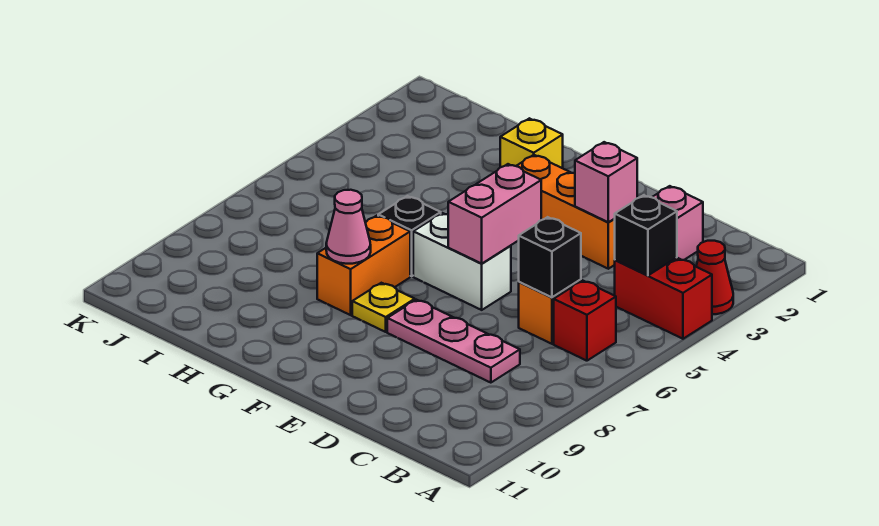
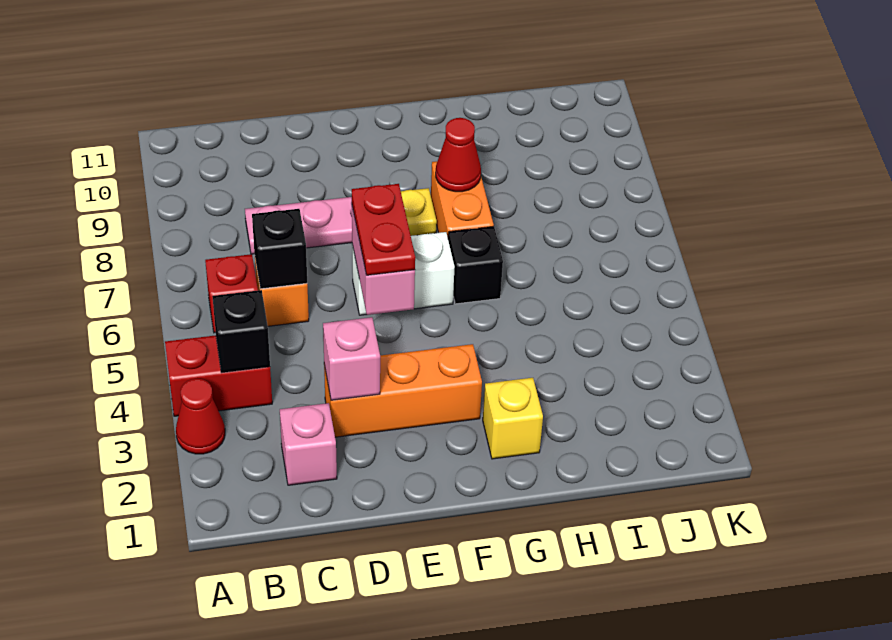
none -> red 1x2 plate [352,184,415,275]
pink 1x1 cone [326,190,371,264] -> red 1x1 cone [436,118,481,192]

